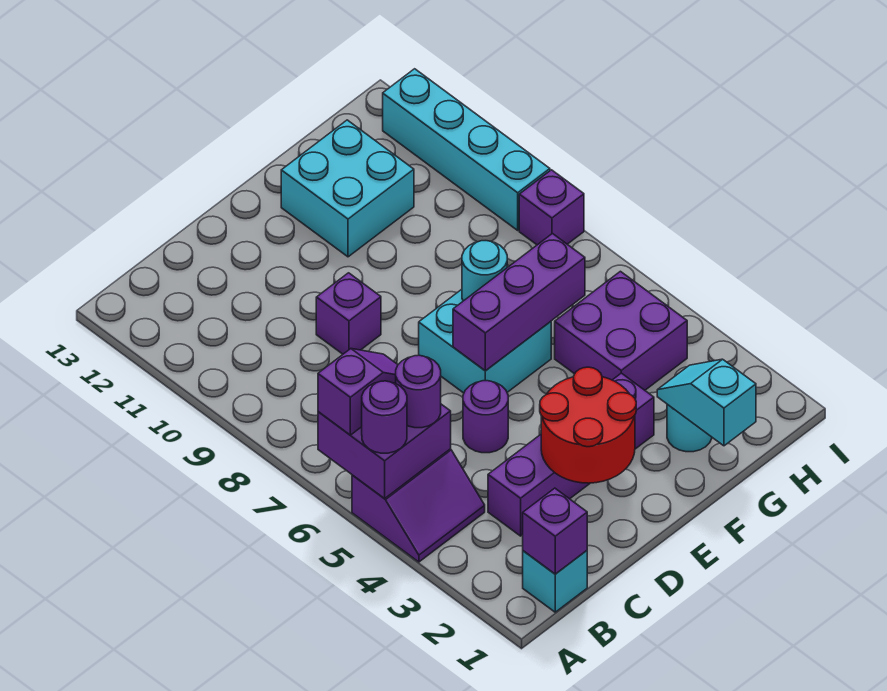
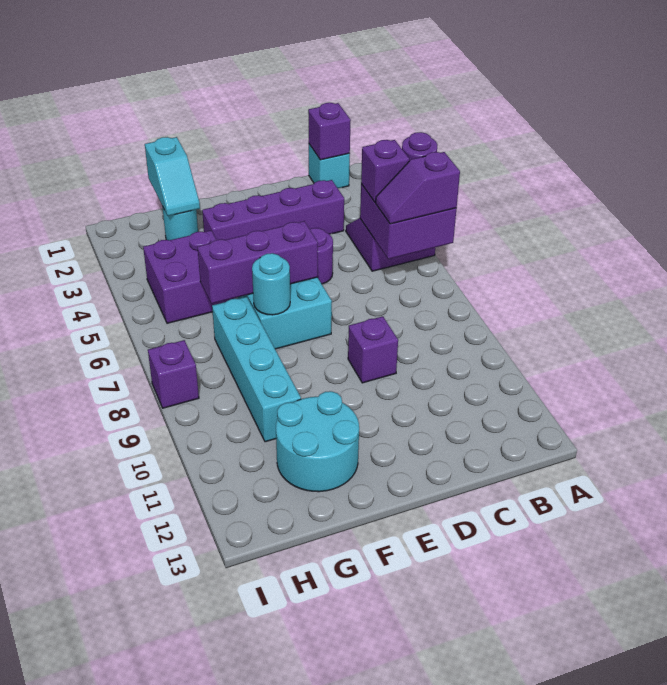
purple 1x1 round brick [396,355,441,428] -> purple 1x1 brick [361,140,409,203]
red 2x2 round brick [540,367,636,483] -> none
cyan 2x2 brick [281,120,414,257] -> cyan 2x2 round brick [276,391,359,492]
cyan 1x4 brick [383,69,550,230] -> cyan 1x4 brick moved to [212,297,301,442]

